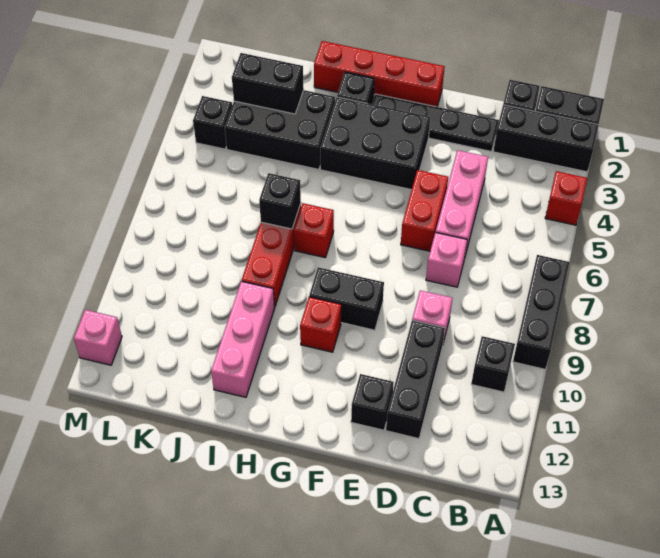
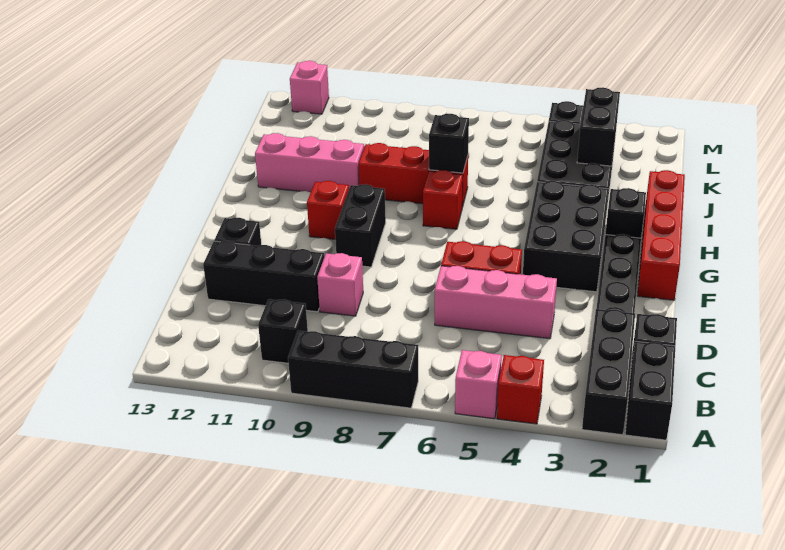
pink 1x1 brick [426,232,467,287] -> pink 1x1 brick moved to [455,350,502,419]

